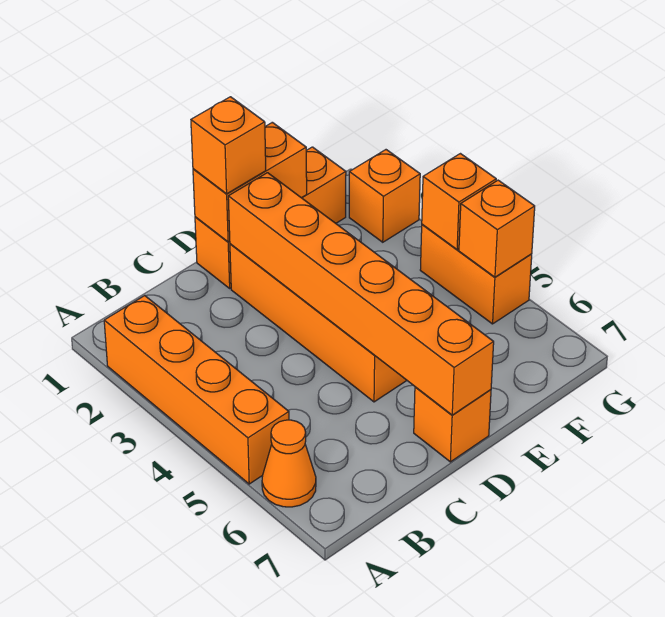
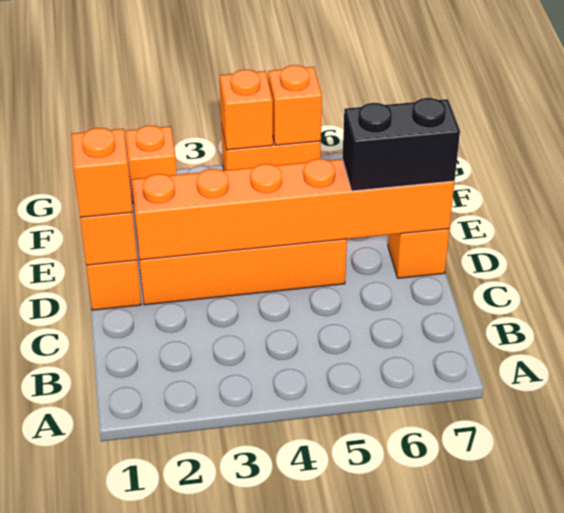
orange 1x4 brick [104,296,289,484] -> none
orange 1x1 cone [262,420,316,507] -> none
none -> black 1x2 brick [343,98,460,191]

